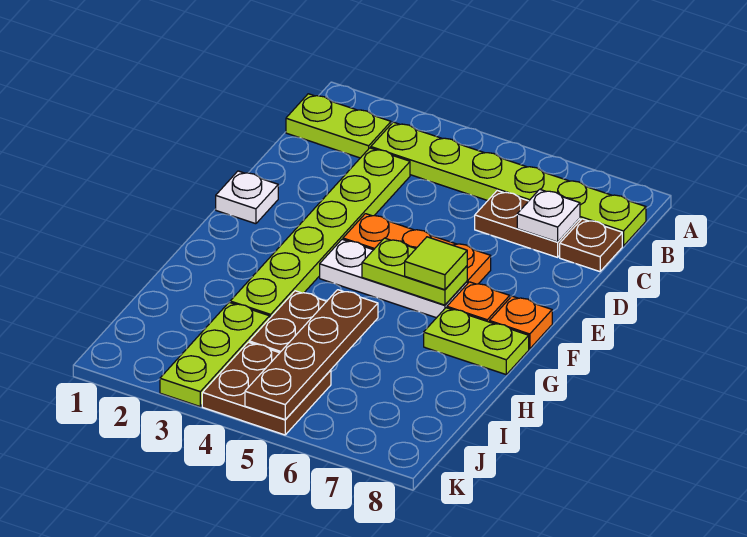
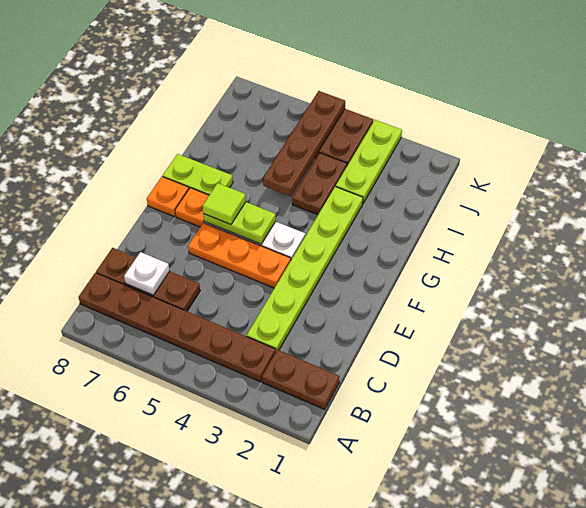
lime 1x2 plate [286,94,391,158] -> brown 1x2 plate [262,350,340,409]
lime 1x6 plate [371,122,646,246] -> brown 1x6 plate [79,273,276,382]
white 1x1 plate [216,171,278,224] -> none

